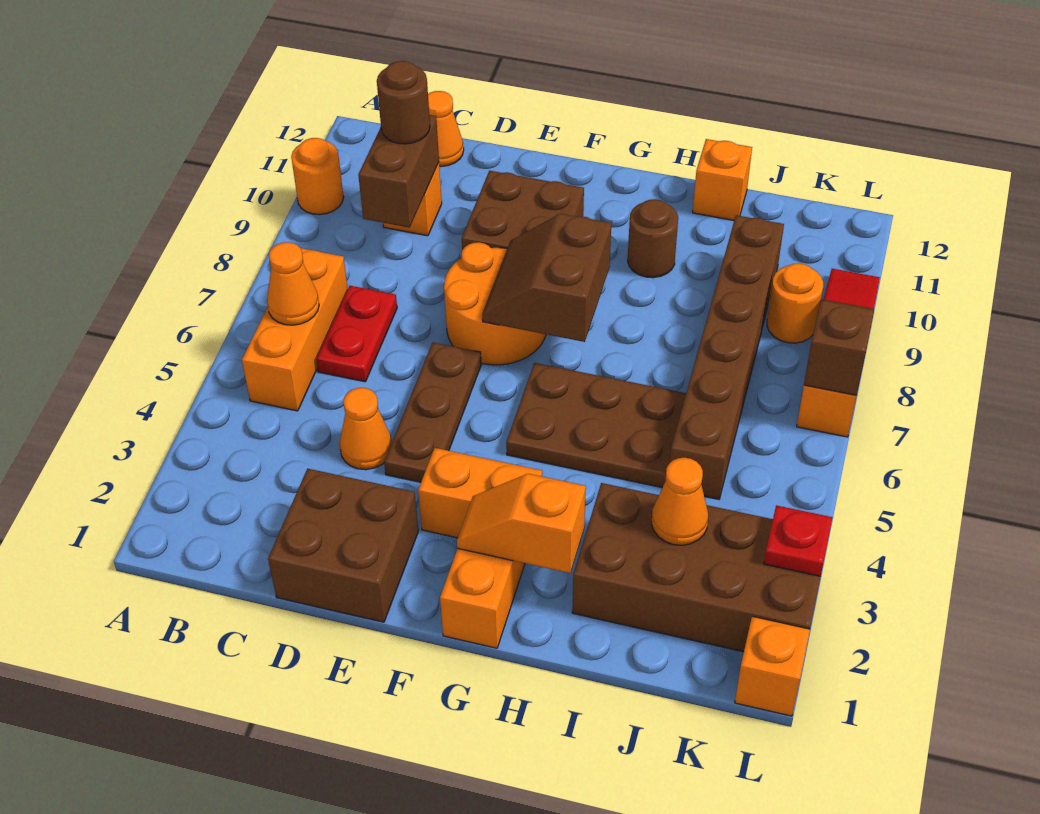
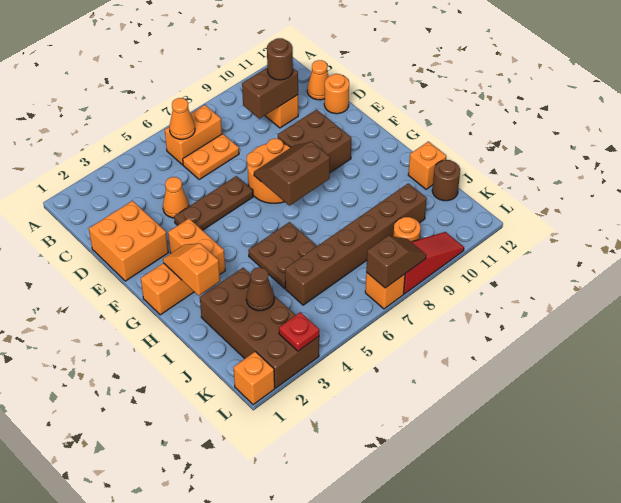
orange 1x1 round brick [291,138,344,215] -> orange 1x1 round brick moved to [324,74,349,114]
orange 1x3 brick [242,248,348,411] -> orange 1x2 brick [165,105,222,165]
red 1x2 plate [316,286,397,382] -> orange 1x2 plate [183,134,239,179]
brown 2x2 brick [268,469,418,622] -> orange 2x2 brick [89,201,168,281]
brown 2x3 plate [506,363,686,488] -> brown 2x2 plate [248,222,317,288]
brown 1x1 round brick [628,199,678,278] -> brown 1x1 round brick moved to [432,160,460,201]
orange 1x1 cone [651,458,708,545] -> brown 1x1 cone [246,267,274,311]

